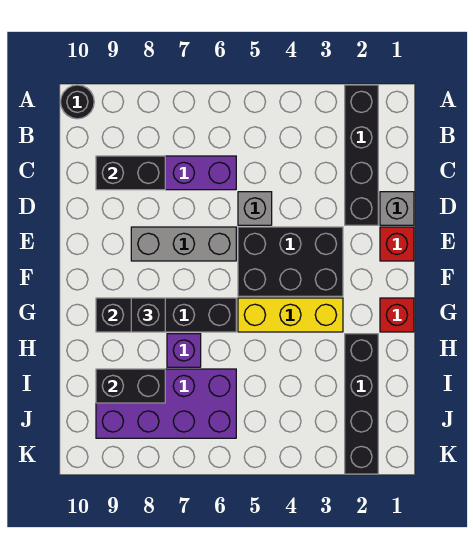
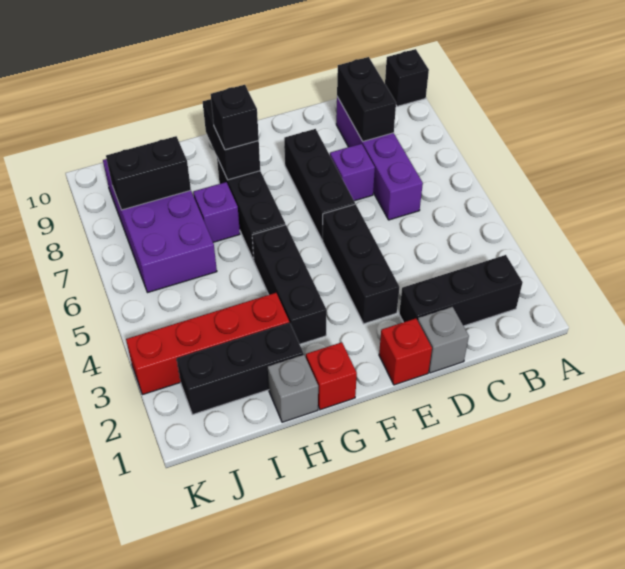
black 1x4 brick [345,85,378,225] -> black 1x3 brick [399,255,523,326]
black 1x1 round brick [61,85,94,119] -> black 1x1 brick [385,49,429,106]
grey 1x1 brick [238,192,272,225] -> grey 1x1 brick moved to [268,355,318,422]
none -> purple 1x1 brick [330,144,375,201]
black 2x3 brick [238,227,343,296] -> black 1x3 brick [323,204,399,324]
grey 1x3 brick [131,227,236,261] -> black 1x3 brick [284,129,355,240]
yellow 1x3 brick [238,298,343,332] -> black 1x3 brick [252,225,327,344]
black 1x4 brick [345,334,378,474] -> black 1x3 brick [177,323,304,415]
none -> red 1x4 brick [126,293,289,395]
black 1x2 brick [96,369,165,403] -> black 1x2 brick turned to [106,136,191,210]

